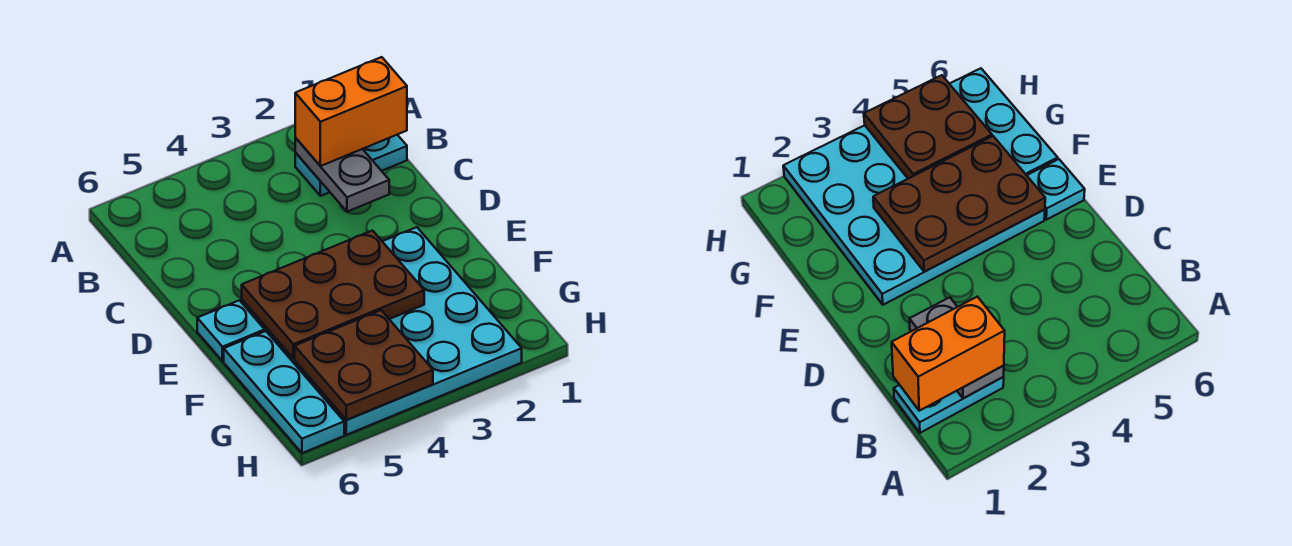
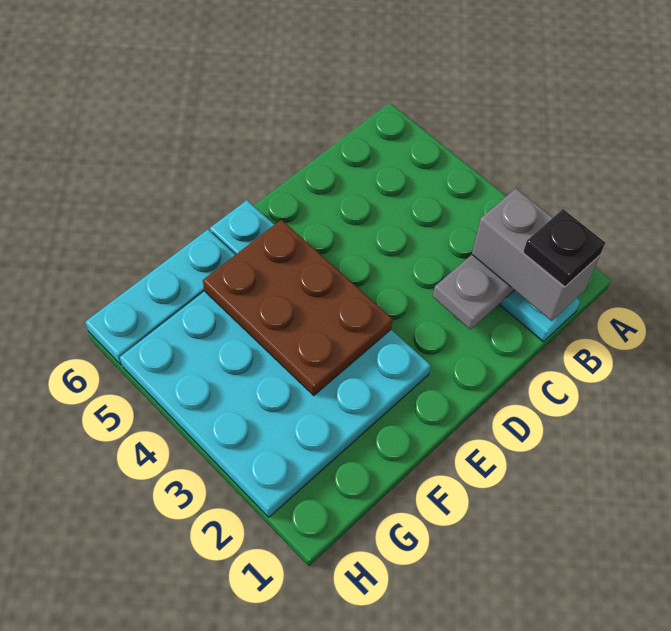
orange 1x2 brick [295,57,407,166] -> grey 1x2 brick [472,188,600,321]
none -> black 1x1 plate [523,209,605,287]
brown 2x2 plate [295,310,433,420] -> none

